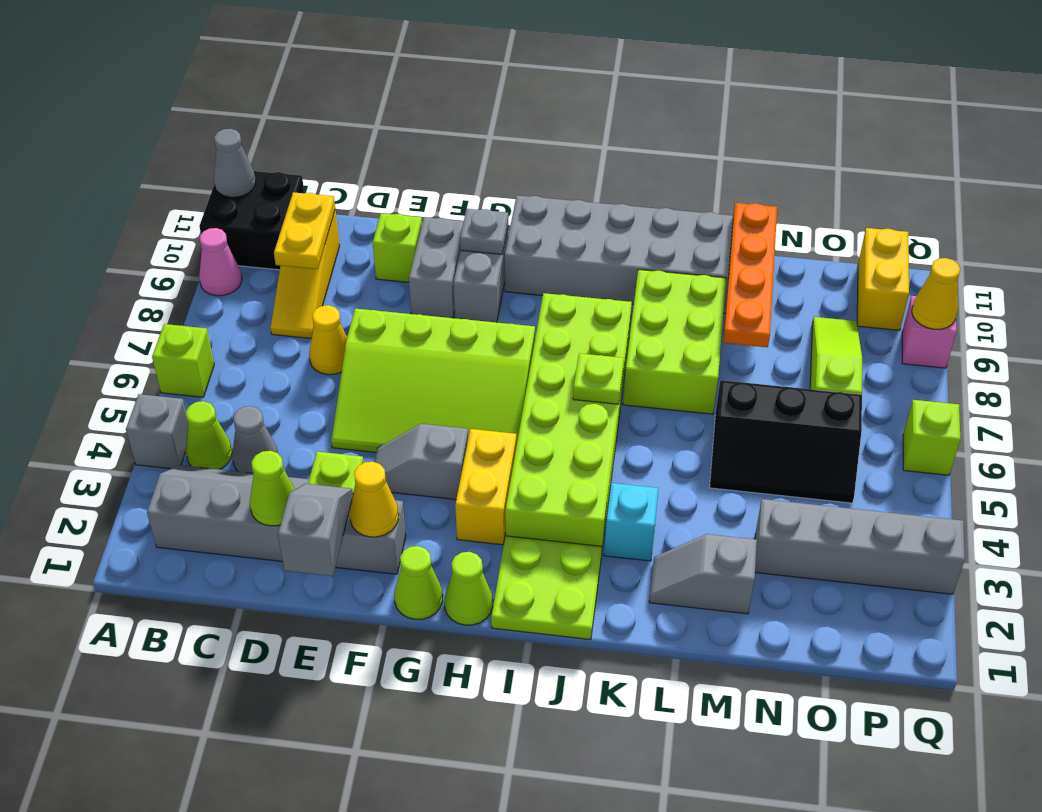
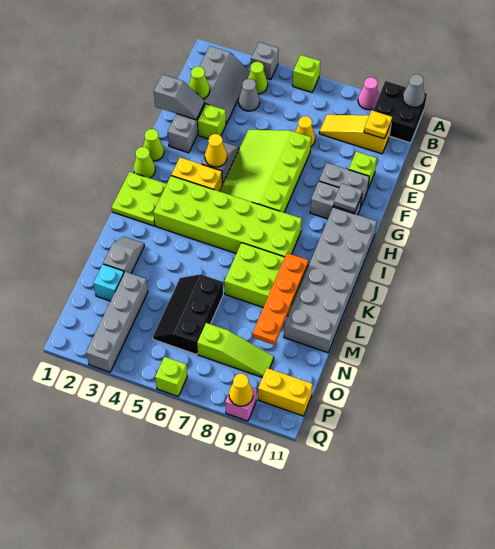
yellow 1x2 plate [274,192,335,269] -> yellow 1x1 plate [364,111,392,139]
yellow 1x1 cone [350,462,399,537] -> yellow 1x1 cone moved to [205,134,227,167]
lime 1x1 plate [573,353,624,404] -> none
cyan 1x1 brick [604,483,659,561] -> cyan 1x1 brick moved to [94,264,124,301]
orange 1x4 plate [723,203,777,347] -> orange 1x4 plate turned to [253,253,308,345]

